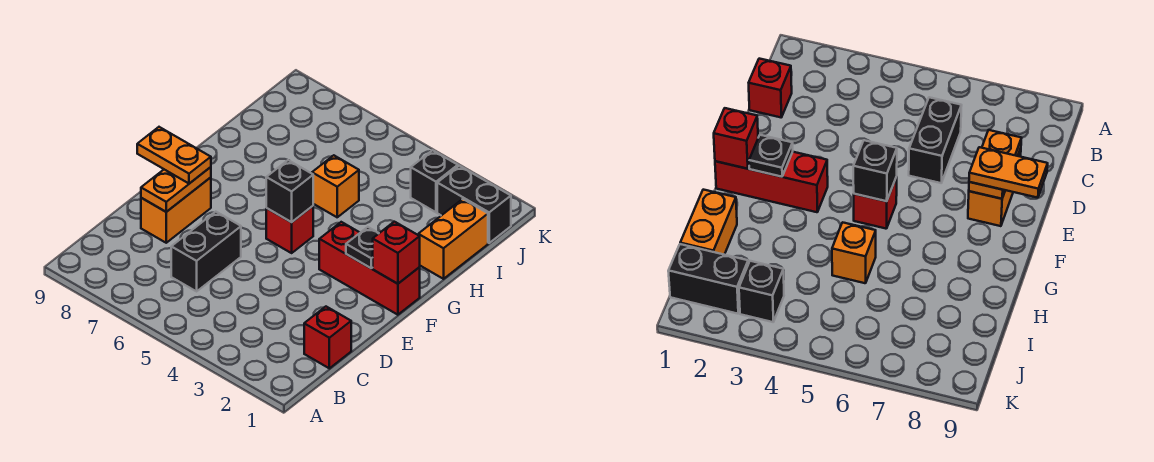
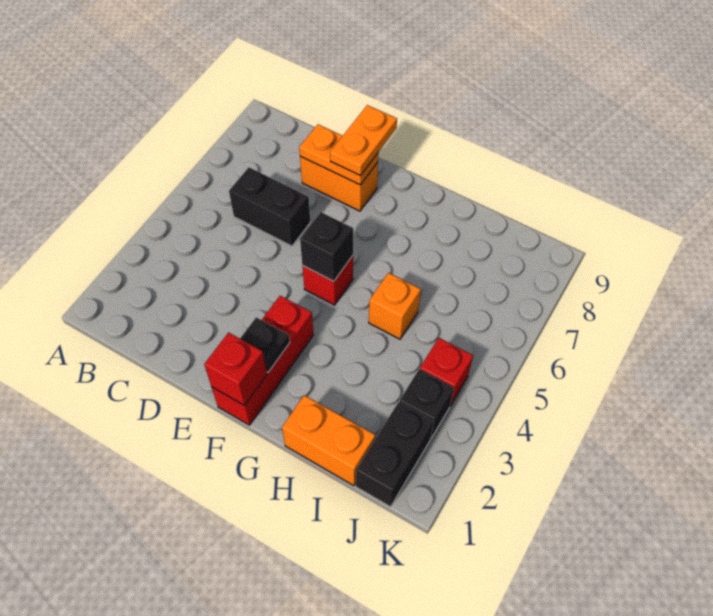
red 1x1 brick [304,307,351,368] -> red 1x1 brick moved to [420,338,473,406]

